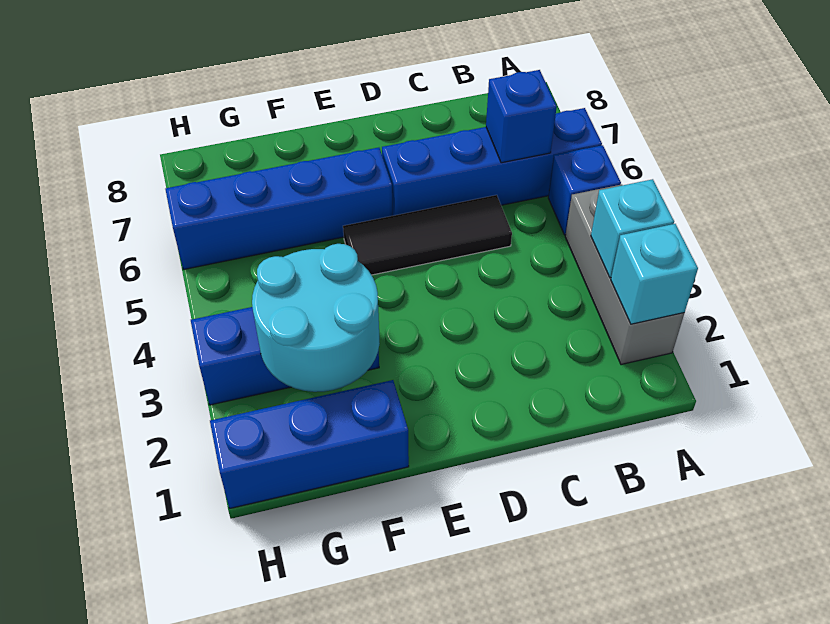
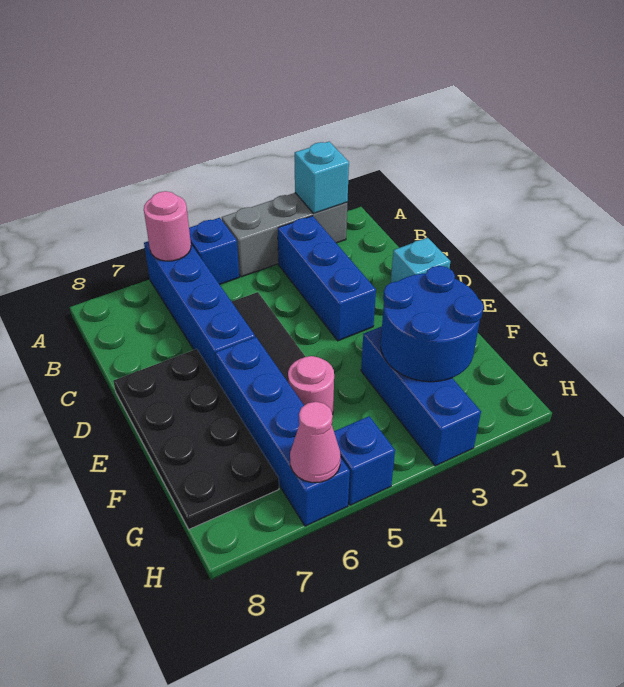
cyan 1x1 brick [591,179,674,278] -> cyan 1x1 brick moved to [391,238,451,282]
none -> pink 1x1 round brick [144,191,191,261]
blue 1x1 brick [486,70,557,163] -> blue 1x1 brick moved to [334,416,395,505]
none -> black 2x4 plate [113,349,279,529]
blue 1x3 brick [210,380,409,508] -> blue 1x3 brick moved to [278,216,376,341]
cyan 2x2 round brick [252,244,380,392] -> blue 2x2 round brick [381,266,484,382]
none -> pink 1x1 round brick [288,356,334,414]
none -> pink 1x1 cone [290,402,341,483]

